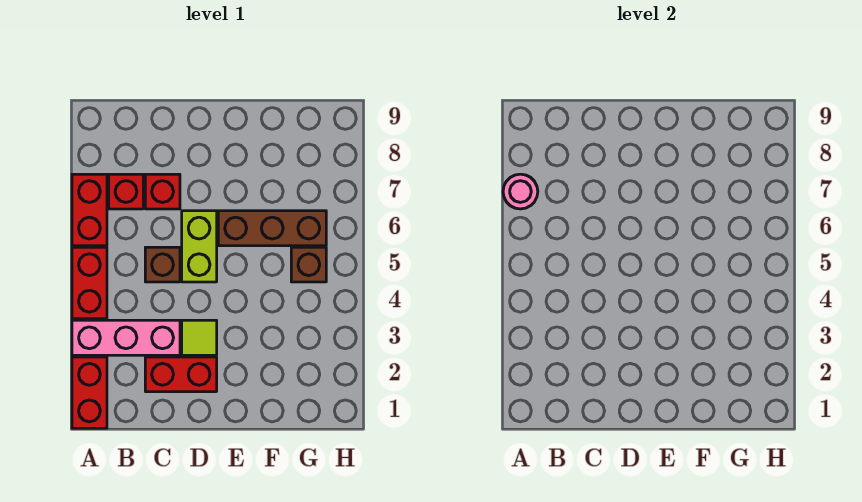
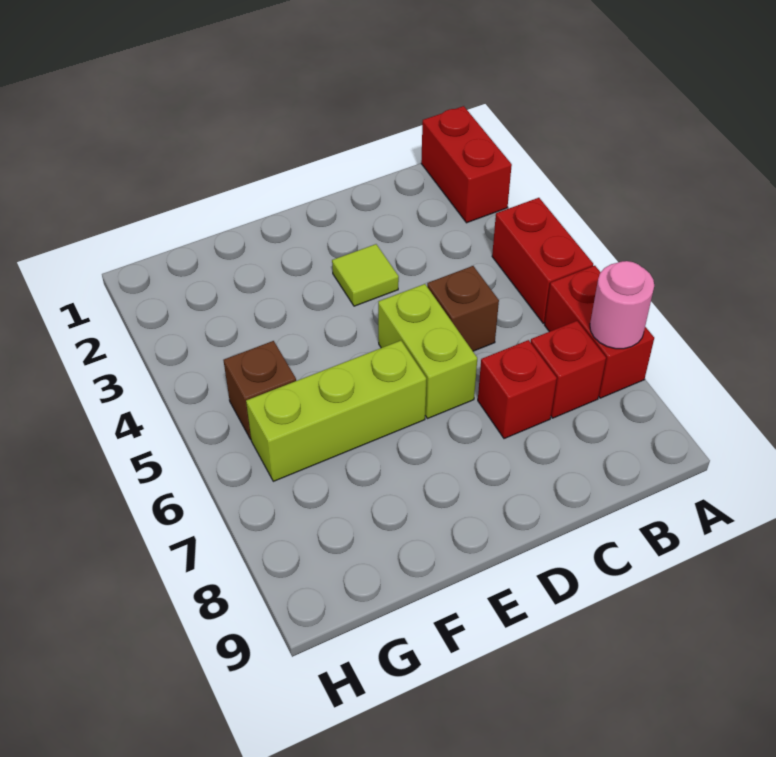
pink 1x3 brick [72,320,180,355] -> none
red 1x2 brick [145,357,217,392] -> none
brown 1x3 brick [218,211,326,246] -> lime 1x3 brick [246,341,426,481]

